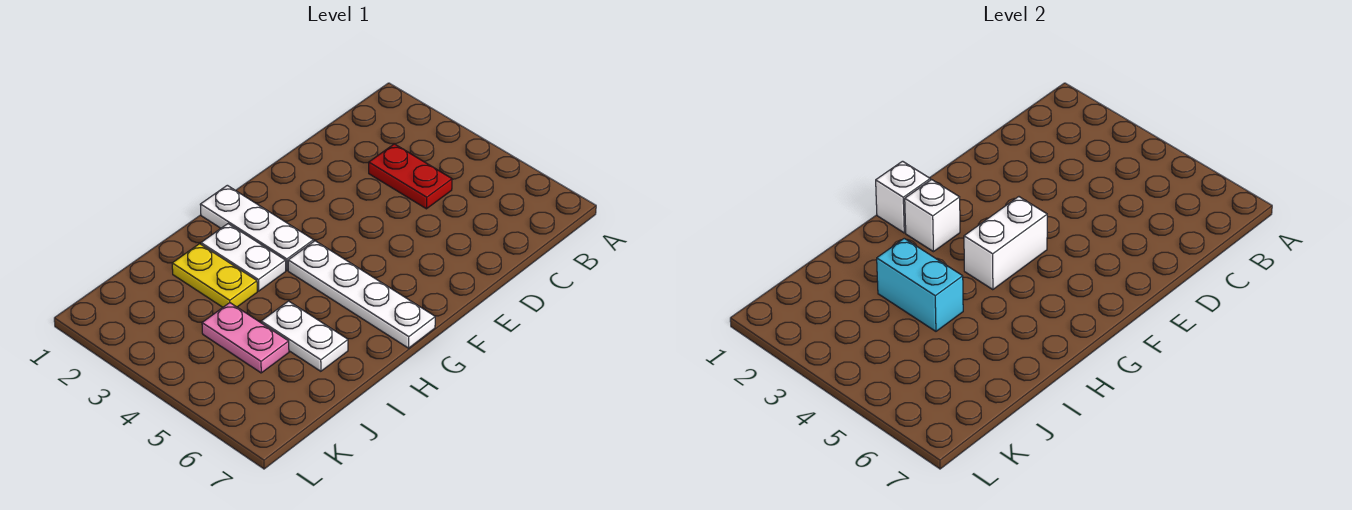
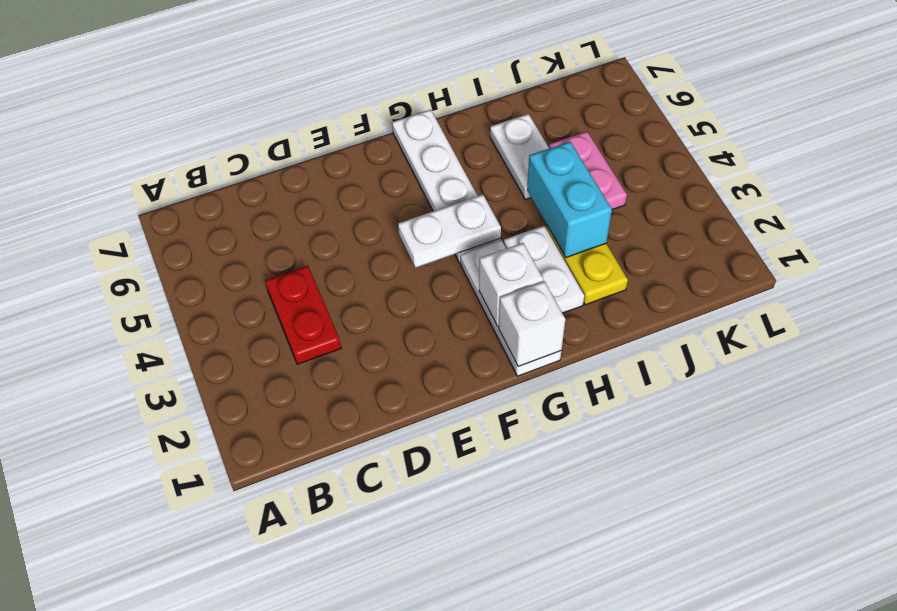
white 1x2 brick [964,197,1047,290] -> white 1x2 plate [398,194,501,268]

